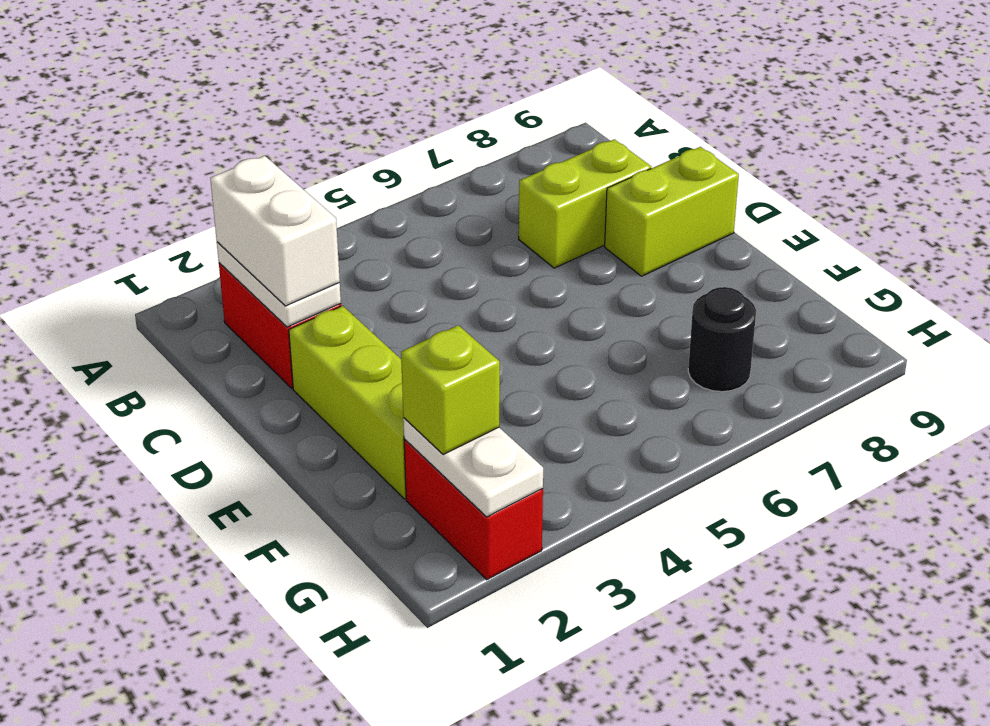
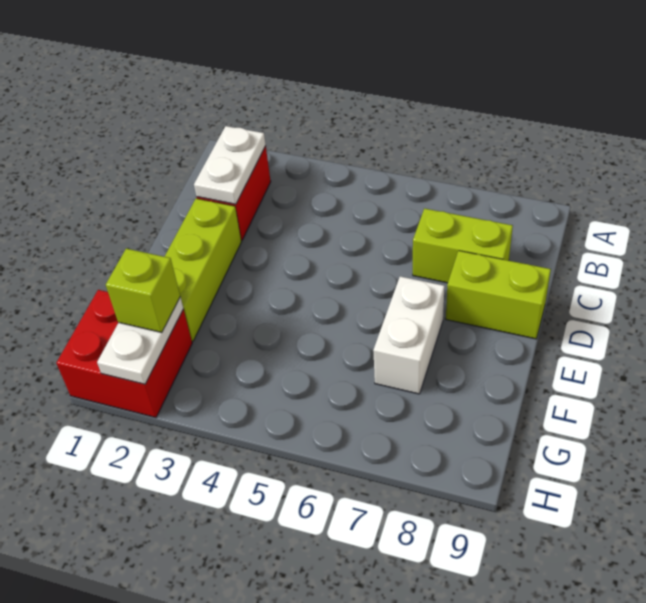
white 1x2 brick [210,156,340,306] -> white 1x2 brick moved to [373,276,445,394]
red 1x2 brick [404,439,543,580] -> red 2x2 brick [56,290,192,417]
black 1x1 round brick [688,287,756,392] -> none

